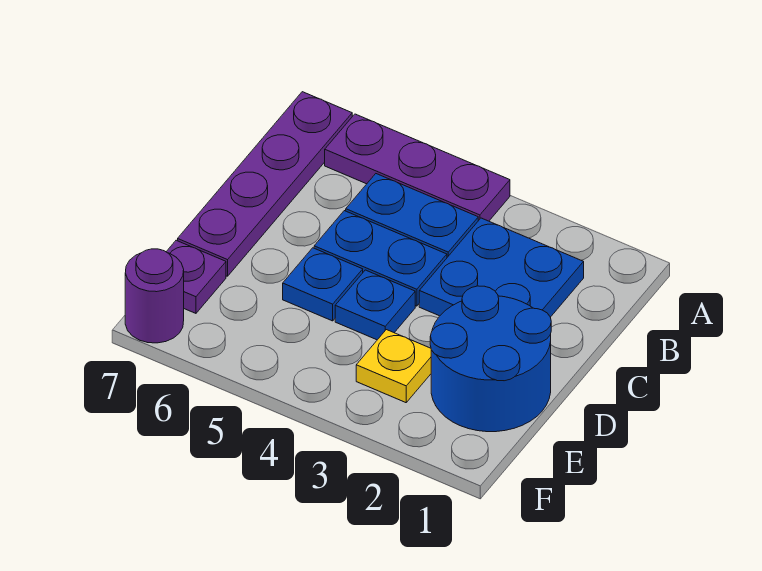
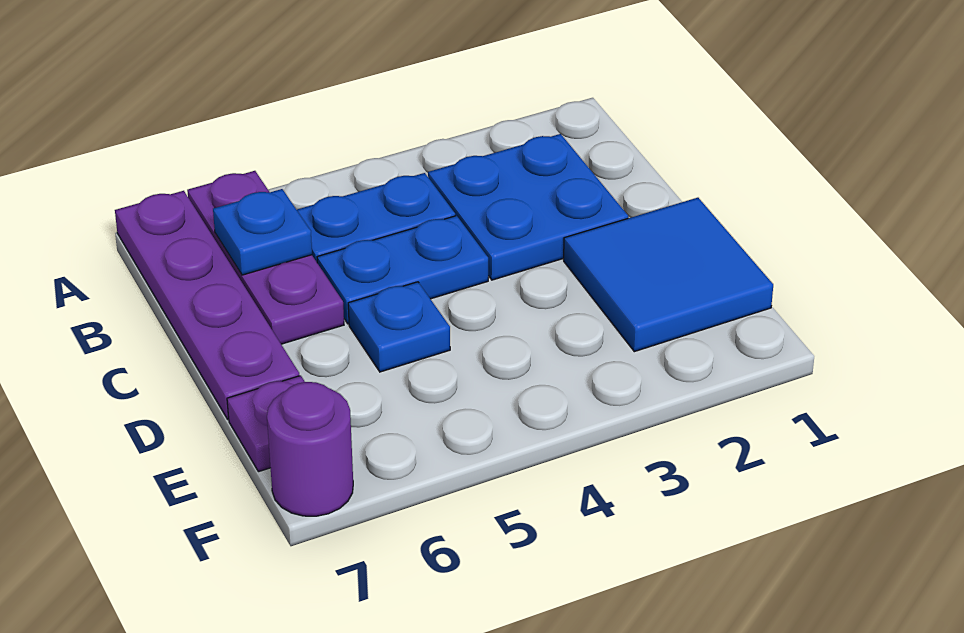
purple 1x3 plate [325,114,510,221] -> purple 1x3 plate turned to [187,171,344,344]
blue 2x2 round brick [430,286,551,432] -> blue 2x2 tile [564,198,773,352]
blue 1x1 plate [335,270,415,340] -> blue 1x1 plate moved to [213,189,312,275]
yellow 1x1 plate [356,330,431,403] -> none

